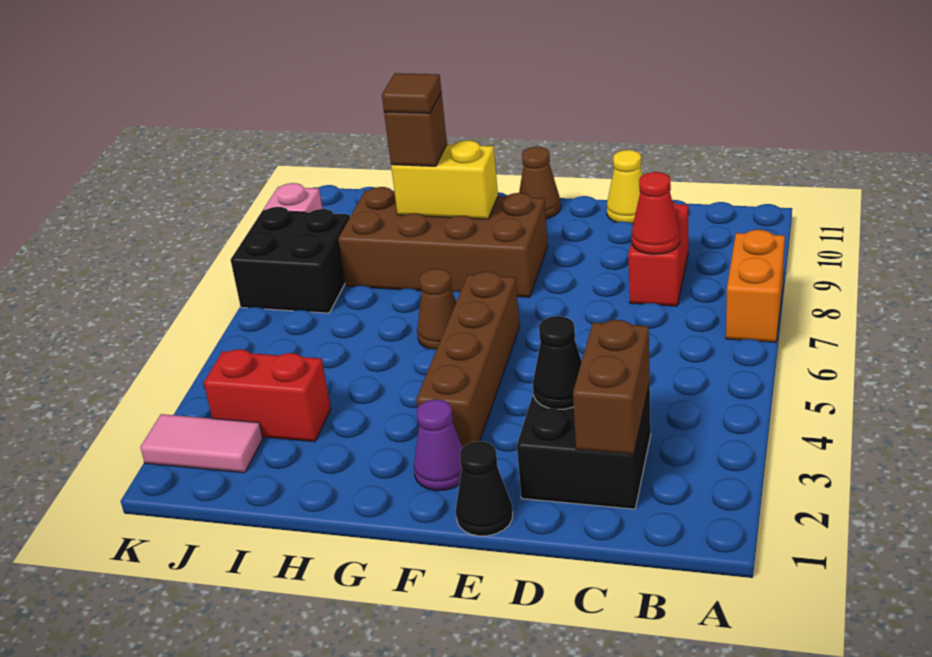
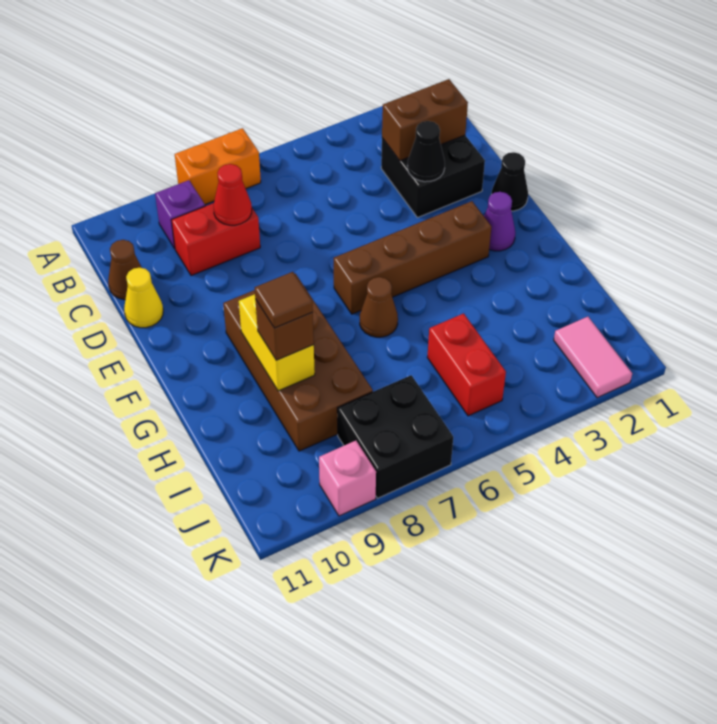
none -> purple 1x1 brick [155,180,205,249]
brown 1x1 cone [519,147,561,219] -> brown 1x1 cone moved to [108,240,142,300]
red 1x2 brick [204,349,331,442] -> red 1x2 brick moved to [427,313,506,416]

